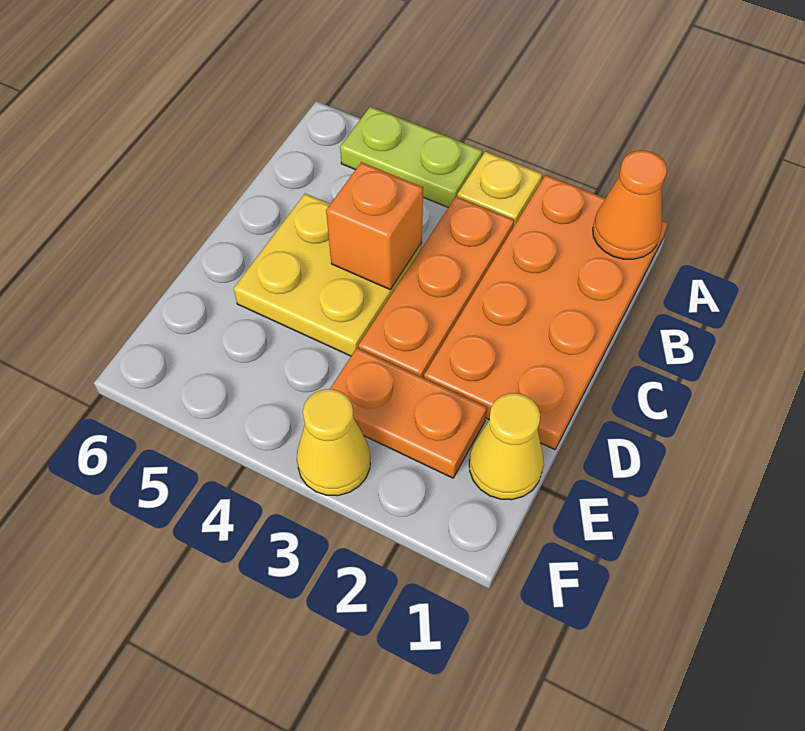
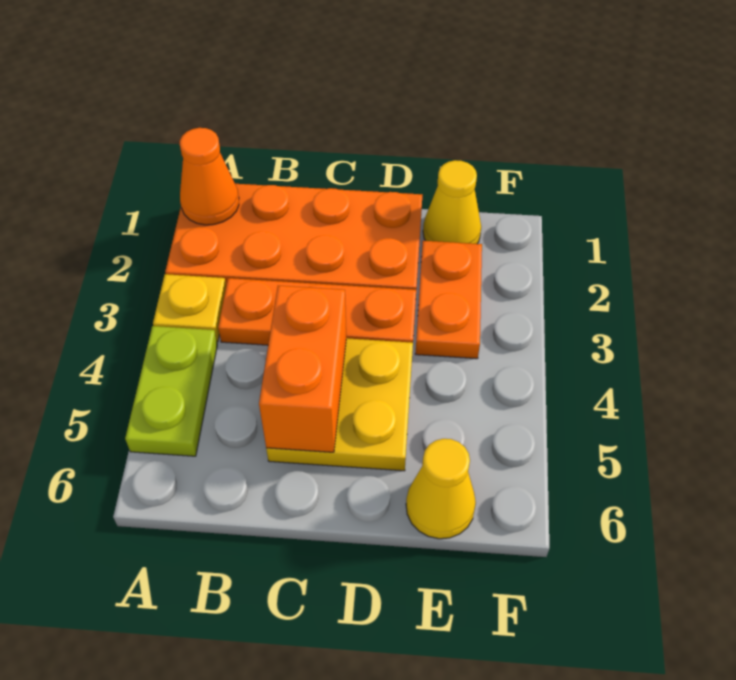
orange 1x1 brick [326,162,423,289] -> orange 1x2 brick [259,286,346,452]
yellow 1x1 cone [297,389,370,496] -> yellow 1x1 cone moved to [406,439,476,539]

